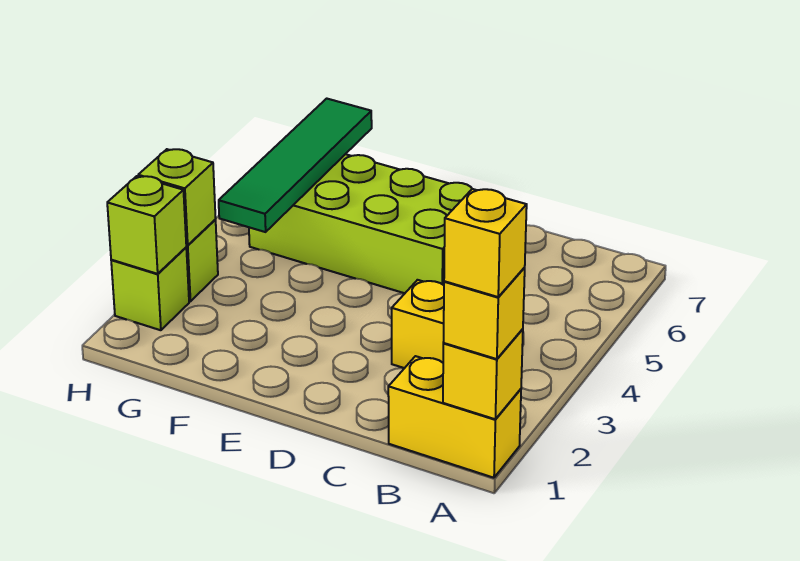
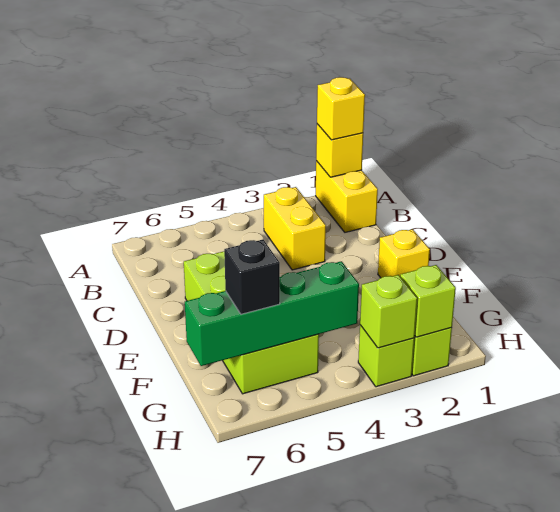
yellow 1x1 brick [444,189,527,297] -> yellow 1x1 brick moved to [378,229,430,278]
green 1x4 tile [219,99,372,232] -> green 1x4 brick [185,261,359,366]
none -> black 1x1 brick [224,240,280,314]

